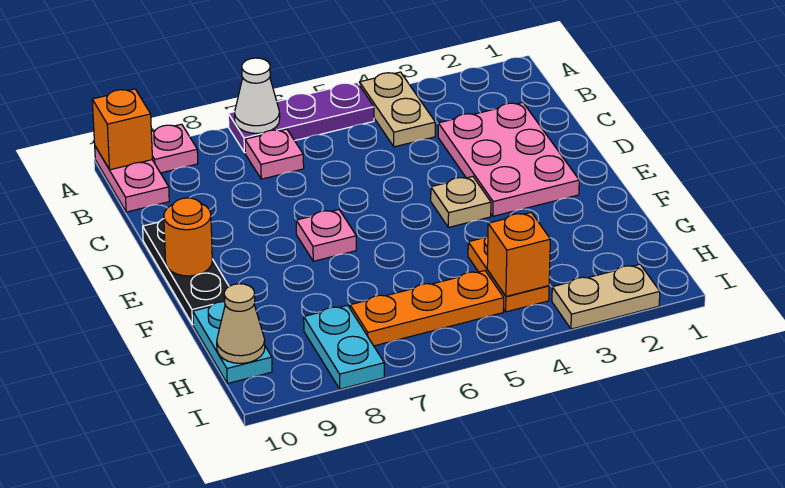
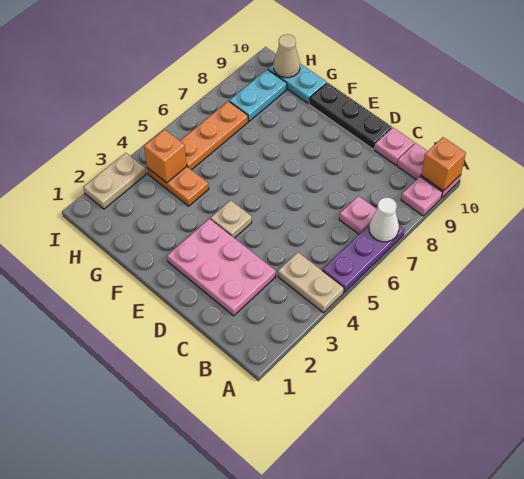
pink 1x1 plate [296,210,356,261] -> pink 1x1 plate moved to [375,128,414,165]
orange 1x1 round brick [164,198,212,276] -> none
cyan 1x2 plate [304,305,384,389] -> cyan 1x2 plate turned to [229,69,287,121]

